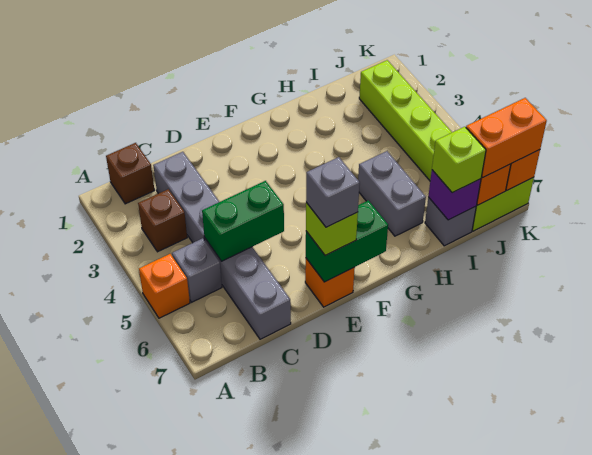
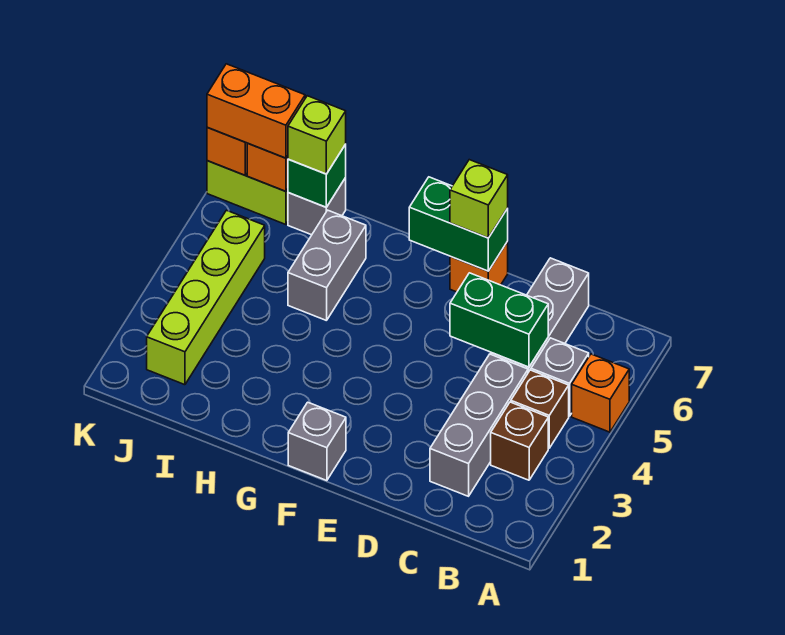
brown 1x1 brick [106,143,155,204] -> brown 1x1 brick moved to [511,370,569,448]
grey 1x1 brick [306,157,360,227] -> grey 1x1 brick moved to [288,402,346,481]
purple 1x1 brick [428,170,481,220] -> green 1x1 brick [288,145,346,207]

